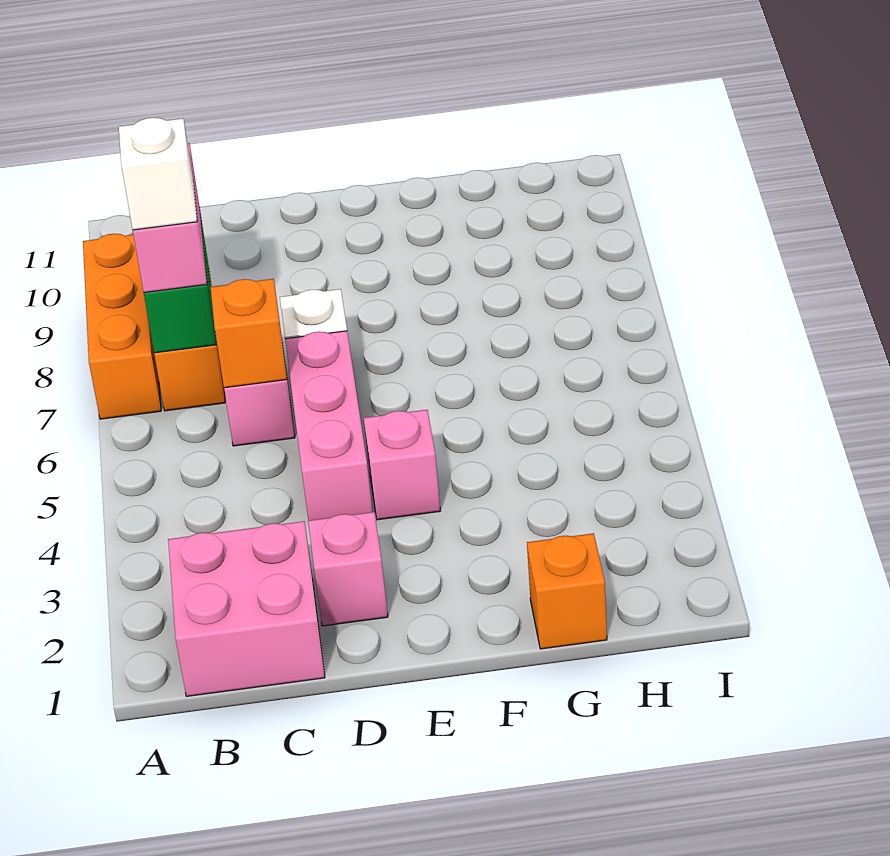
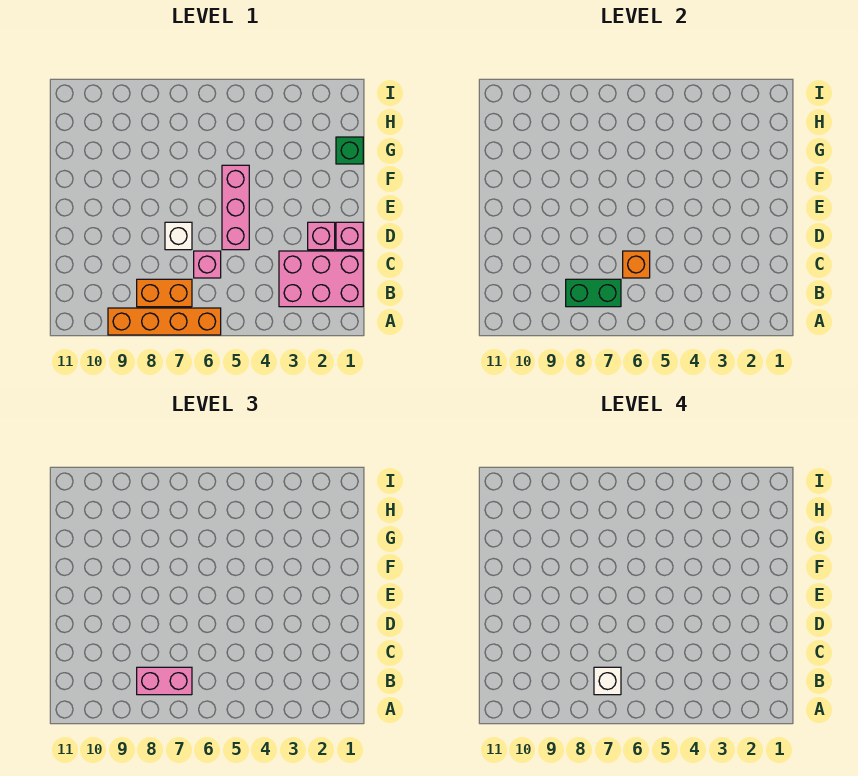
orange 1x3 brick [83,234,161,419] -> orange 1x4 brick [108,308,221,335]
pink 2x2 brick [168,521,325,696] -> pink 2x3 brick [279,251,363,307]
pink 1x3 brick [285,331,373,521] -> pink 1x3 brick turned to [222,165,249,250]
pink 1x1 brick [364,410,440,520] -> pink 1x1 brick moved to [336,222,363,250]
orange 1x1 brick [527,533,607,649] -> green 1x1 brick [336,137,363,164]

